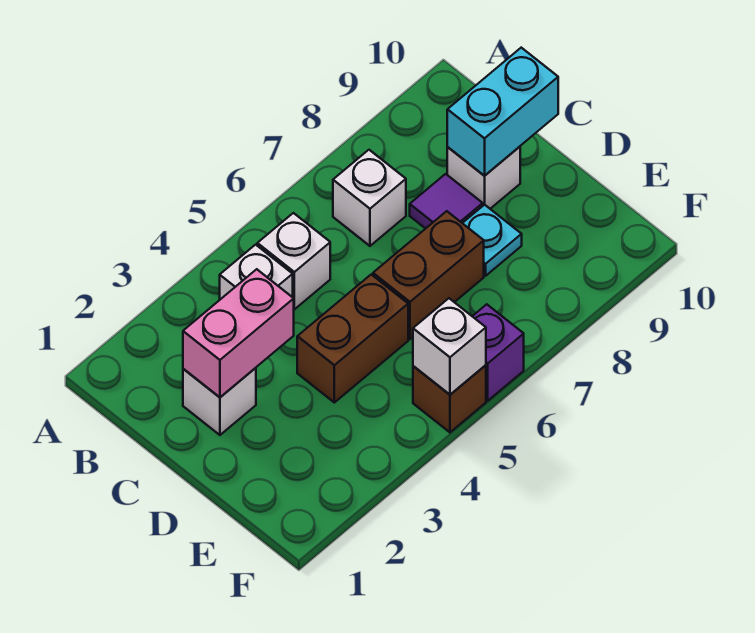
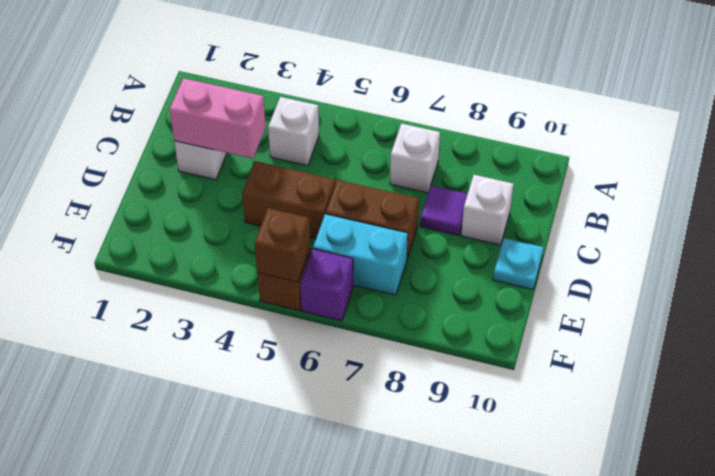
white 1x1 brick [257,213,330,309] -> none
cyan 1x2 brick [447,48,558,176] -> cyan 1x2 brick moved to [313,214,408,295]
cyan 1x1 plate [463,205,522,276] -> cyan 1x1 plate moved to [493,238,544,289]
white 1x1 brick [413,298,486,394] -> brown 1x1 brick [255,208,310,282]

